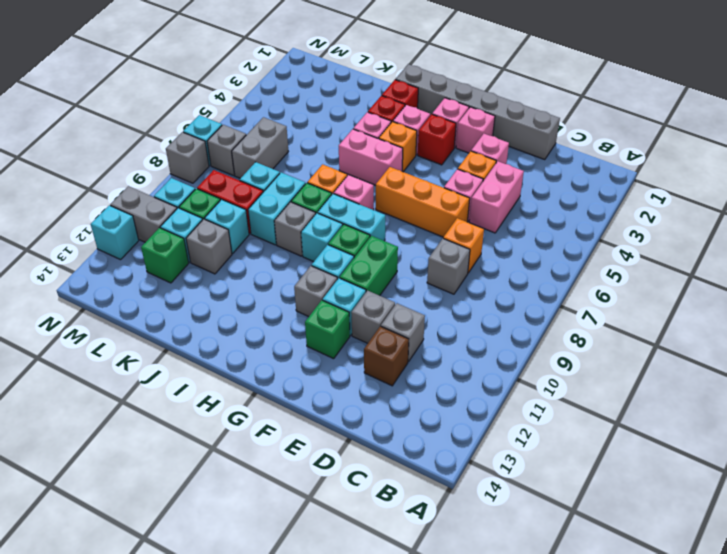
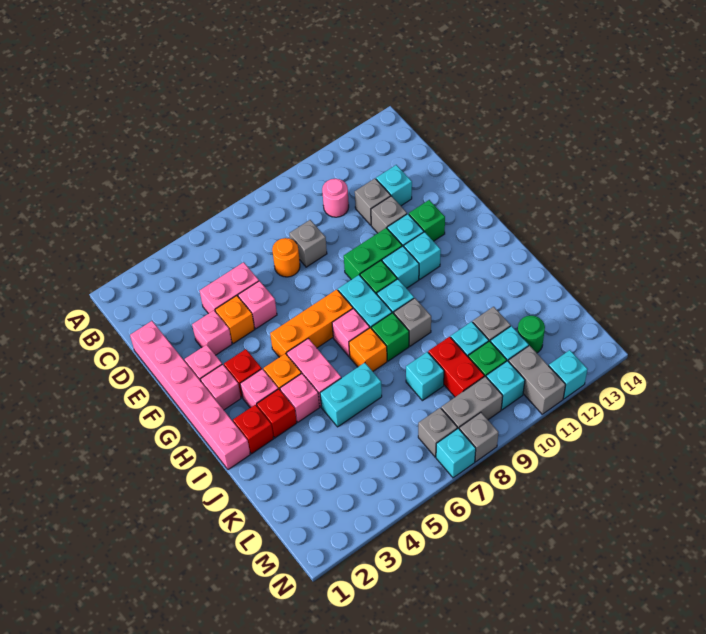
none -> pink 1x1 round brick [322,179,349,217]
grey 1x6 brick [396,64,560,160] -> pink 1x6 brick [130,321,250,470]
orange 1x1 brick [443,218,484,273] -> orange 1x1 round brick [272,238,300,277]
brown 1x1 brick [364,326,409,386] -> cyan 1x1 brick [376,165,412,206]
orange 1x3 brick [376,167,470,237] -> orange 1x3 brick turned to [270,290,353,357]
grey 1x1 brick [294,266,338,317] -> cyan 1x1 brick [404,232,441,279]
cyan 1x2 brick [248,173,305,245] -> cyan 1x2 brick moved to [320,363,382,427]
grey 1x2 brick [232,117,288,178] -> grey 1x2 brick moved to [441,376,503,429]
green 1x1 brick [141,228,189,283] -> green 1x1 round brick [518,316,545,353]

